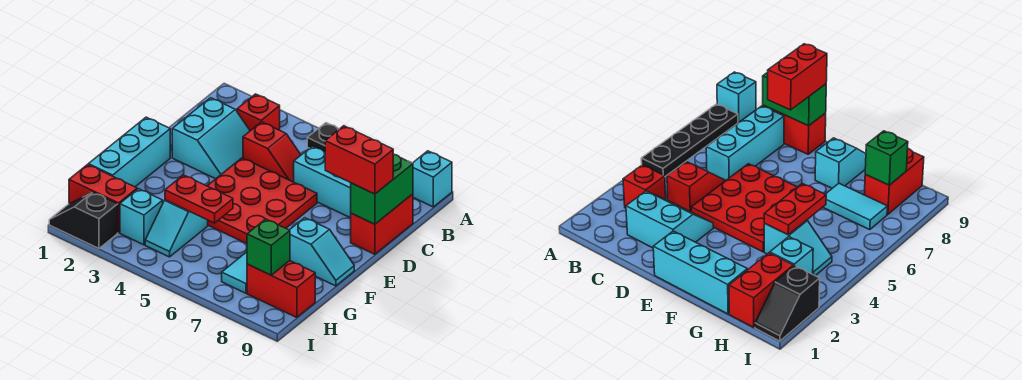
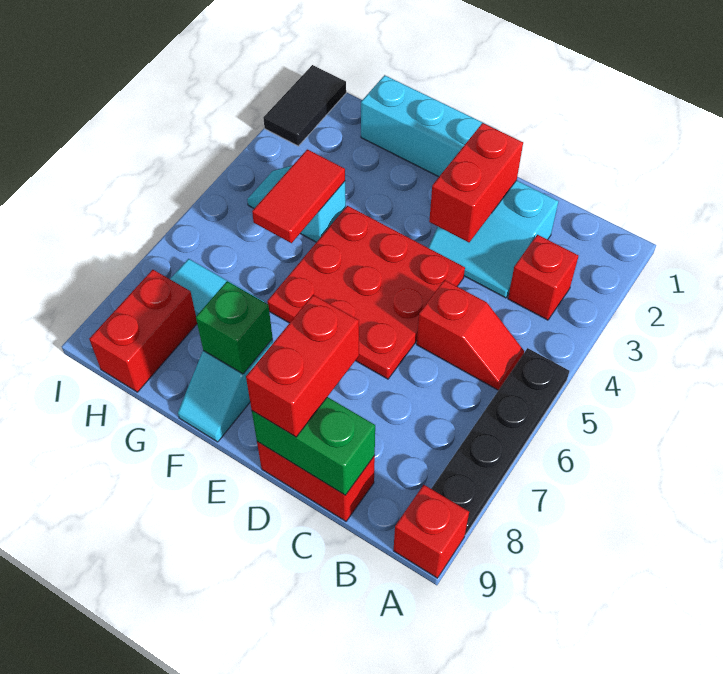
cyan 1x1 brick [413,151,452,207] -> red 1x1 brick [393,485,469,578]
red 1x2 slope [243,122,301,182] -> red 1x2 slope turned to [417,280,524,390]
cyan 1x3 brick [294,146,351,218] -> none
red 1x2 plate [165,175,233,223] -> red 1x2 tile [252,149,345,243]
red 1x2 brick [69,165,137,233] -> red 1x2 brick moved to [429,123,523,242]
cyan 1x1 brick [120,189,163,245] -> none
green 1x1 brick [247,219,290,275] -> green 1x1 brick moved to [196,281,273,374]
black 1x2 slope [49,192,118,248] -> black 1x2 tile [263,65,346,146]

